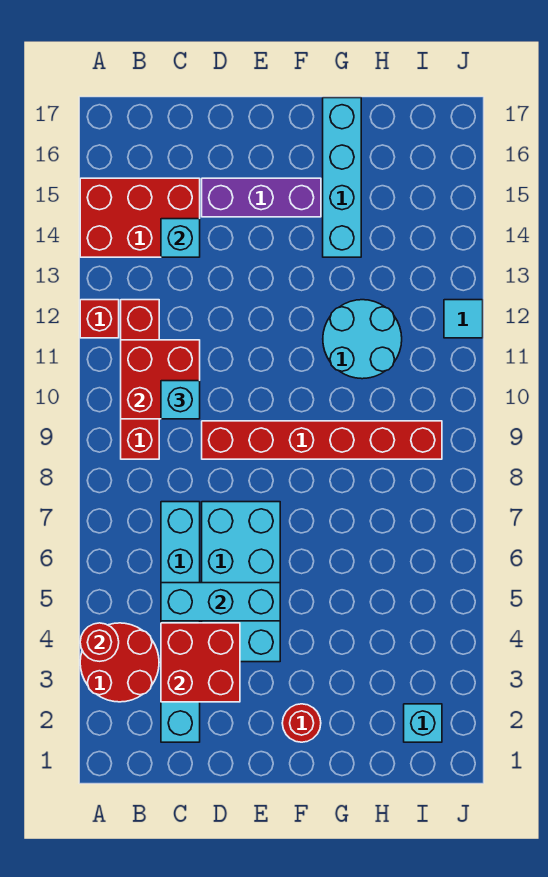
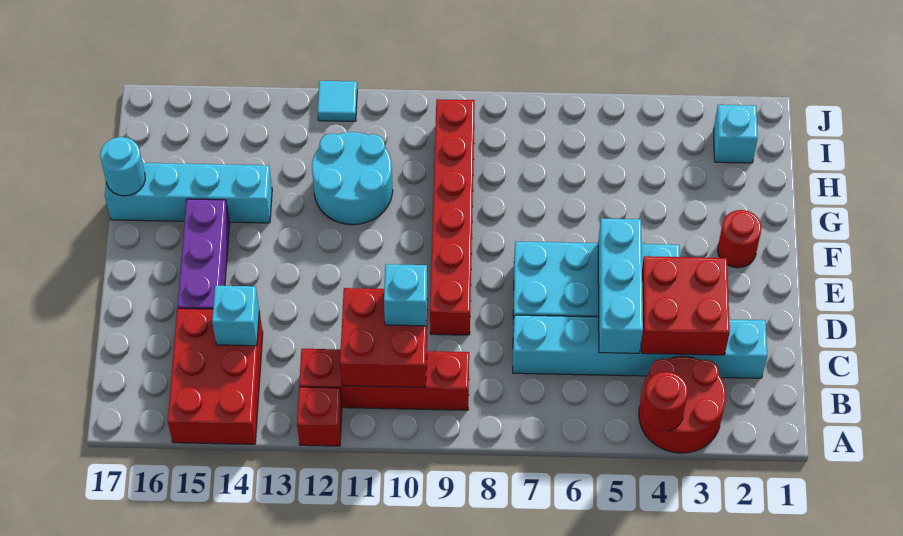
none -> cyan 1x1 round brick [100,137,145,196]

